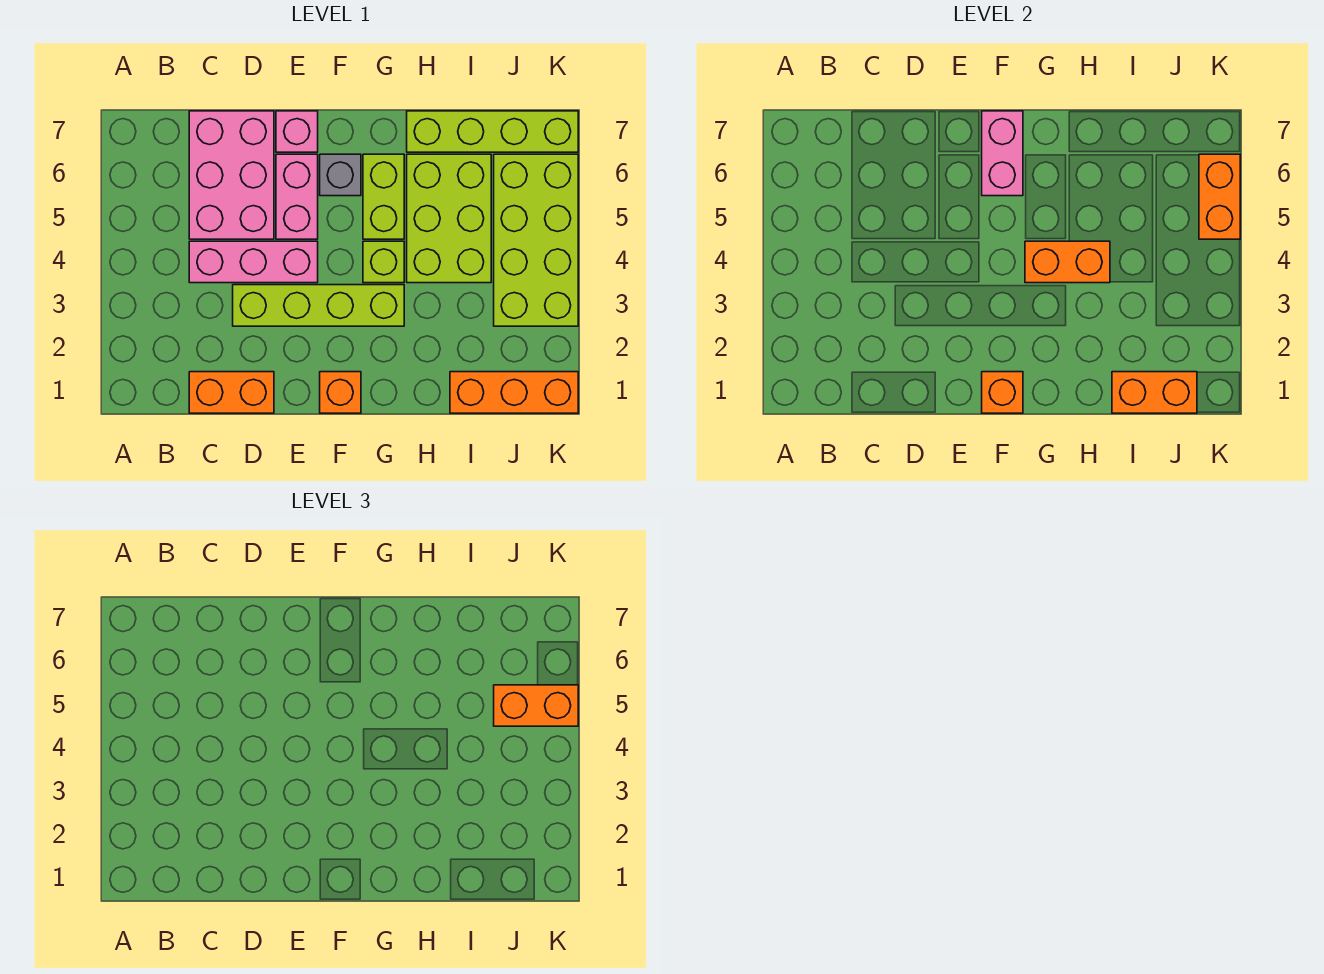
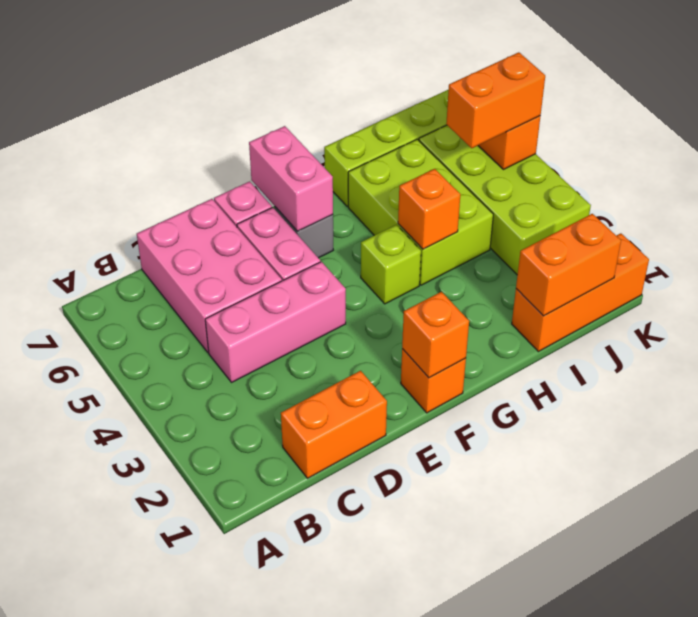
lime 1x4 brick [233,285,404,326] -> none
orange 1x2 brick [1025,241,1110,283] -> orange 1x1 brick [398,169,460,249]
lime 1x2 brick [363,154,404,239] -> none

